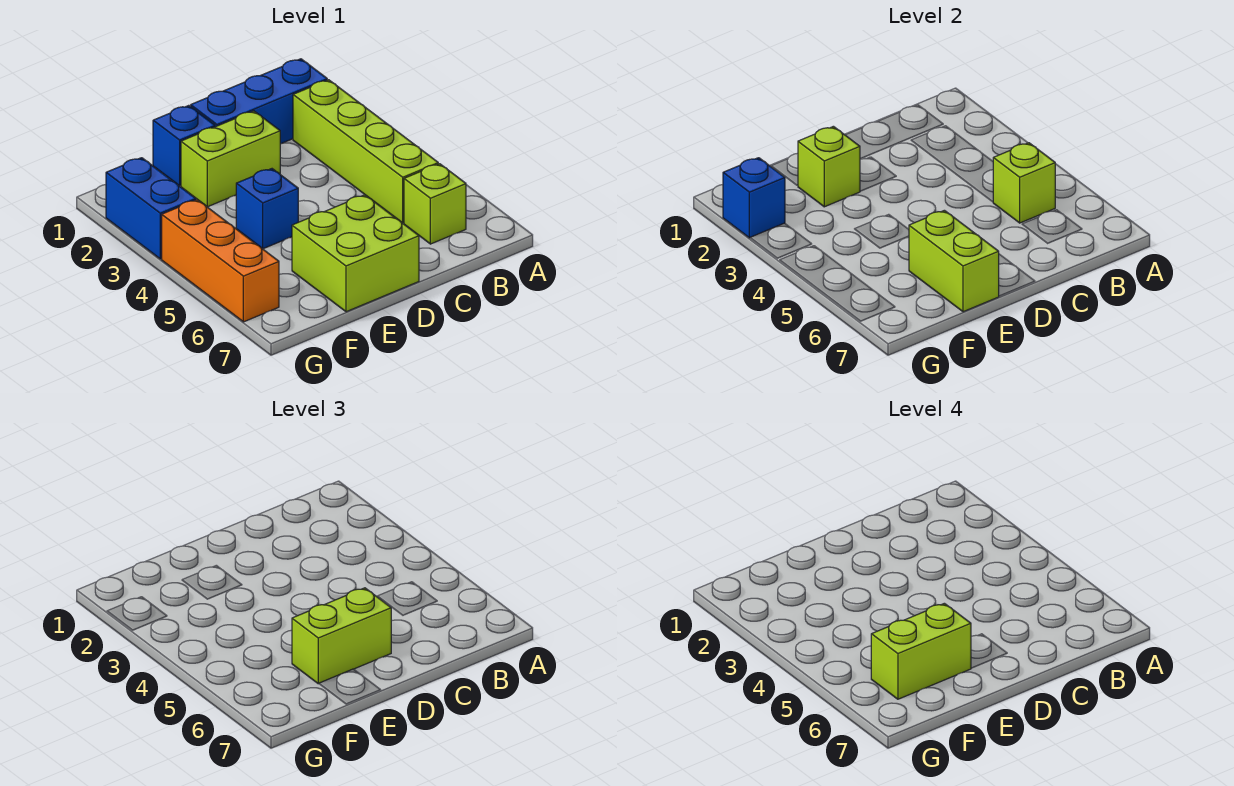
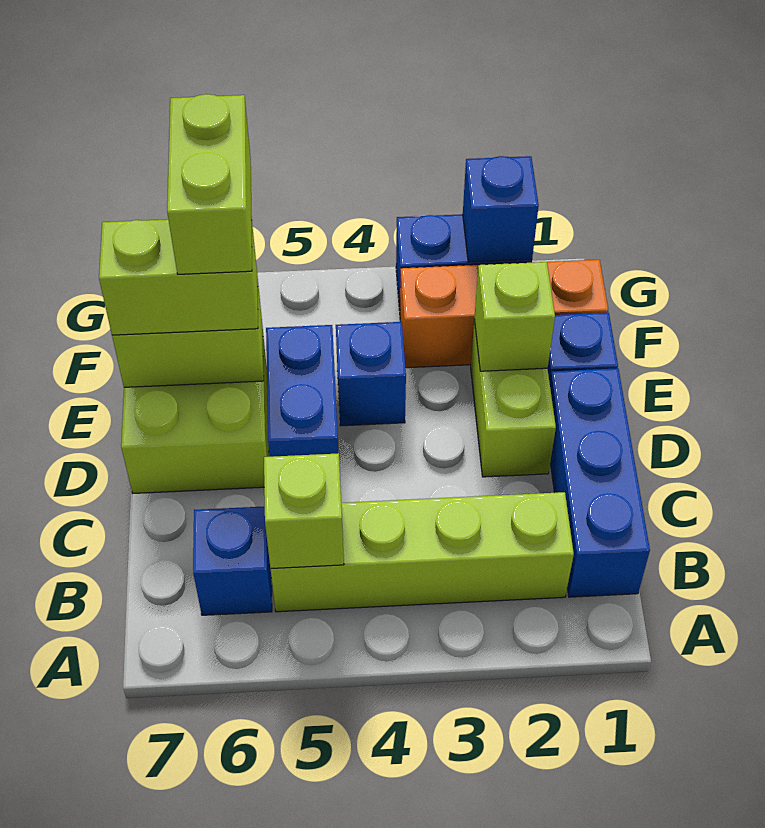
lime 1x1 brick [404,164,466,244] -> blue 1x1 brick [193,506,272,615]
none -> blue 1x2 brick [266,325,338,457]
lime 1x2 brick [292,588,391,684] -> lime 1x2 brick turned to [99,216,258,335]
orange 1x3 brick [162,200,279,322] -> orange 1x3 brick moved to [400,260,608,368]

